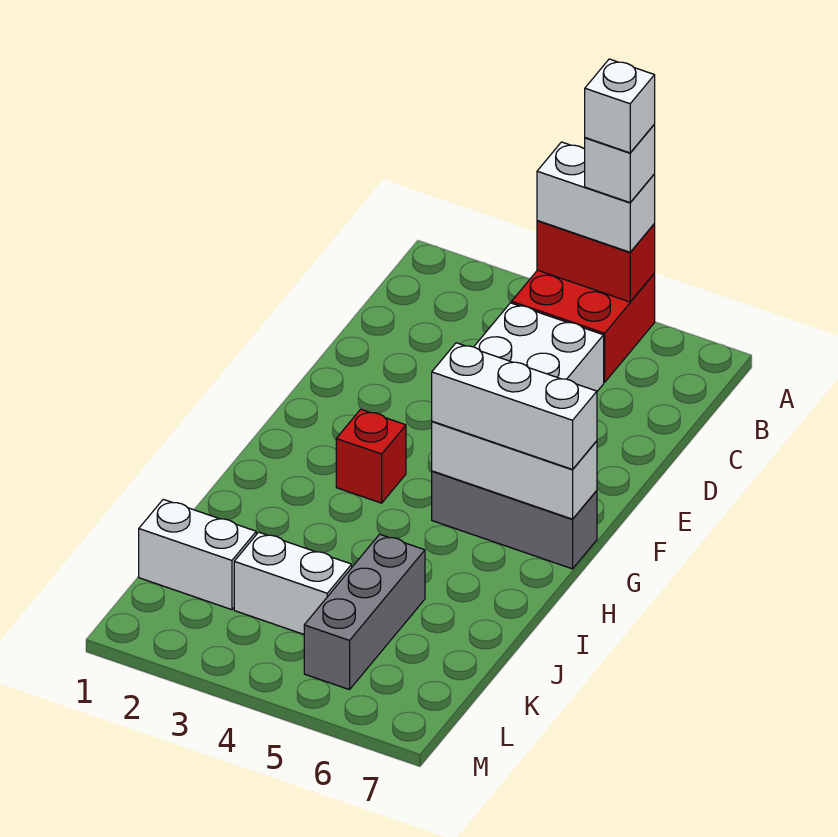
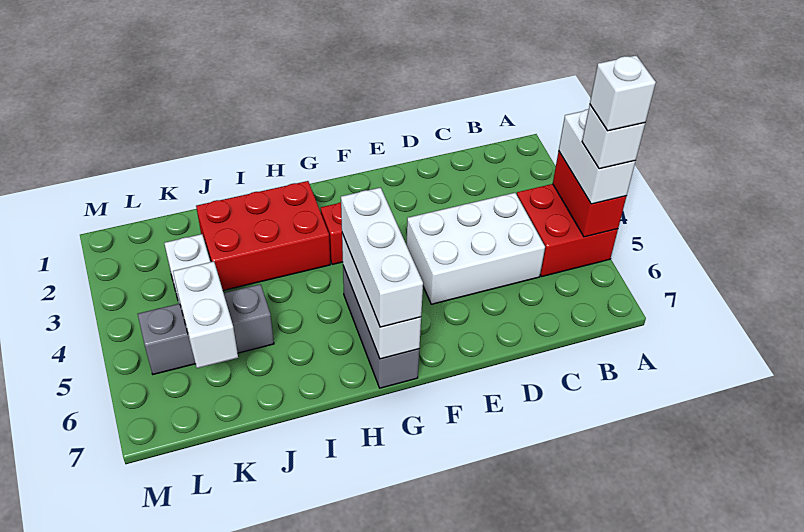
none -> red 2x3 brick [196,181,330,291]
white 1x2 brick [139,499,256,610] -> white 1x2 brick moved to [173,261,238,368]

